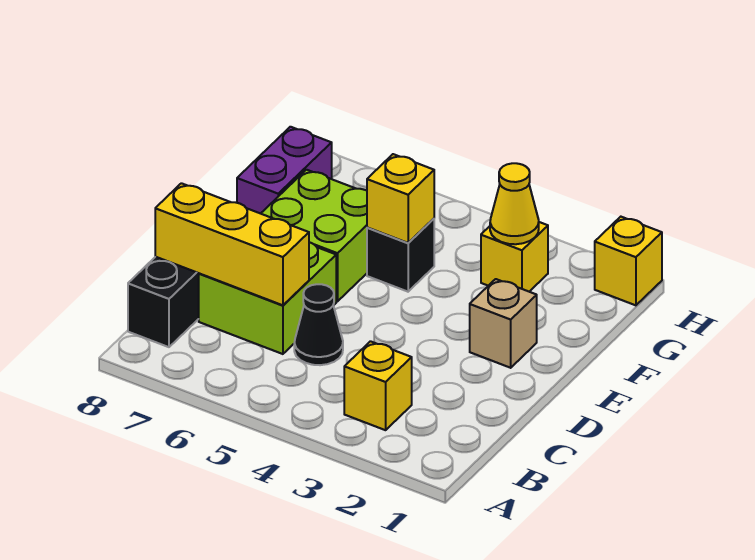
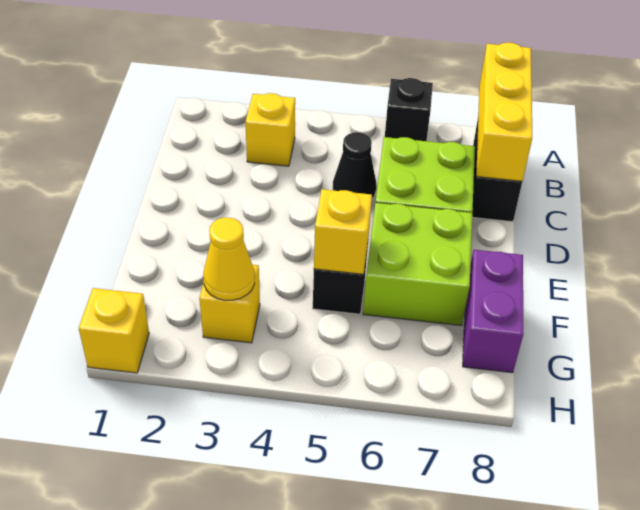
none -> black 1x1 brick [385,78,433,141]
yellow 1x3 brick [155,183,309,305] -> yellow 1x3 brick turned to [476,43,532,181]
tan 1x1 brick [470,279,537,368] -> none

